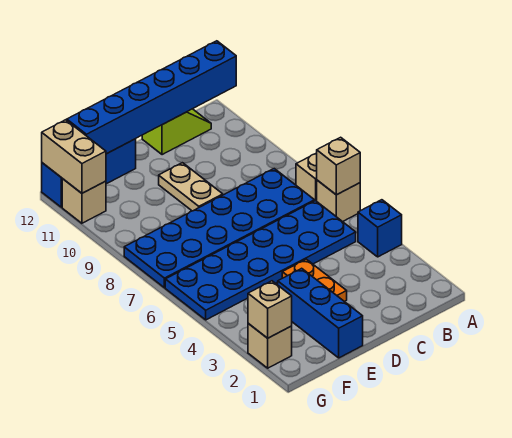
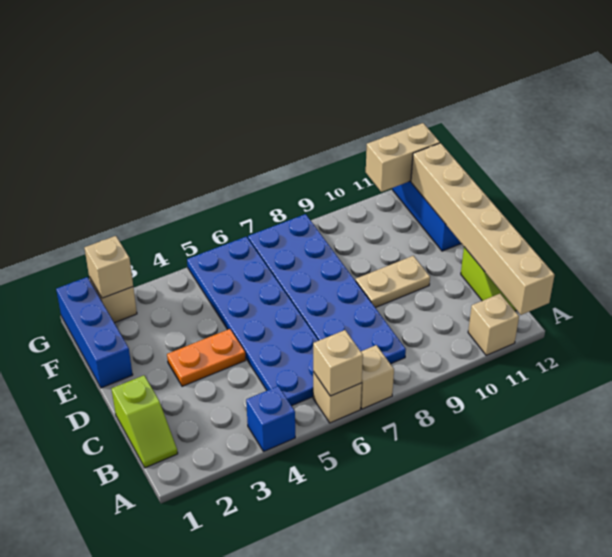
blue 1x6 brick [67,41,236,154] -> tan 1x6 brick [411,143,554,315]
none -> lime 1x2 slope [112,376,178,468]
blue 1x3 brick [278,268,363,358] -> blue 1x3 brick turned to [56,277,133,388]
tan 1x1 brick [62,179,106,223] -> tan 1x1 brick moved to [468,293,519,355]

